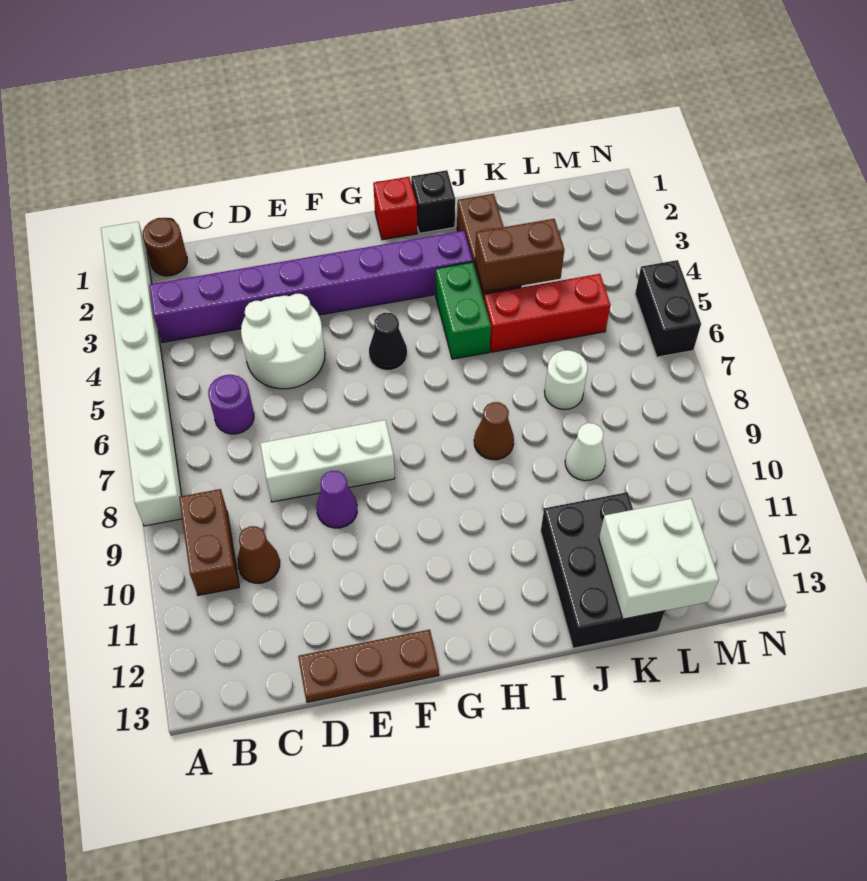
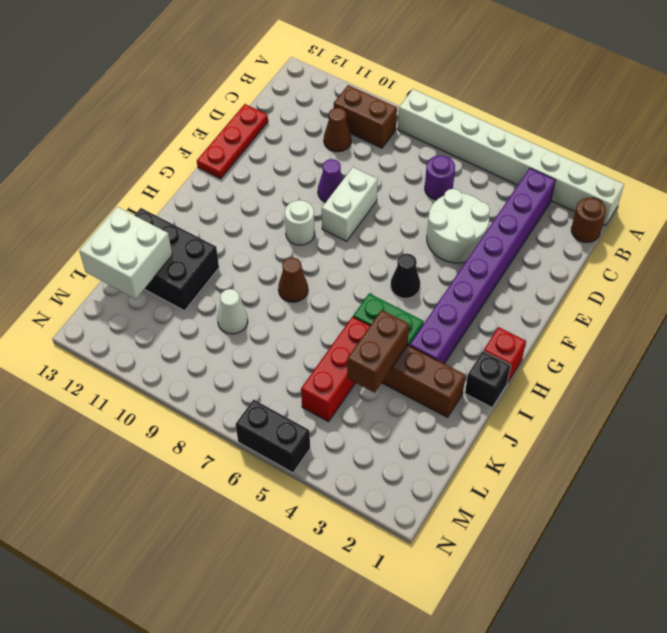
white 1x3 brick [260,420,395,502] -> white 1x2 brick [322,167,378,241]
brown 1x3 plate [298,630,439,702] -> red 1x3 plate [197,104,268,179]
white 1x1 round brick [545,350,588,409] -> white 1x1 round brick moved to [285,200,315,245]

